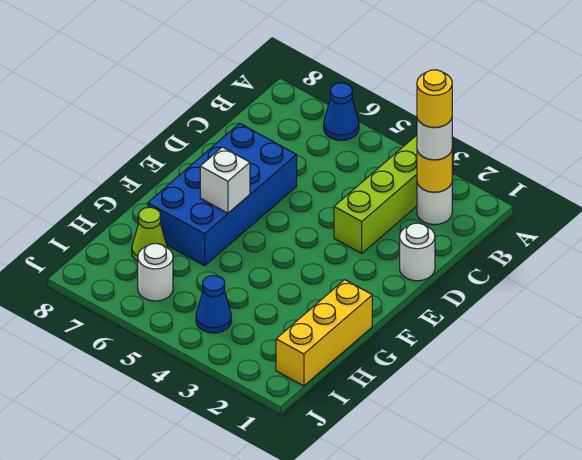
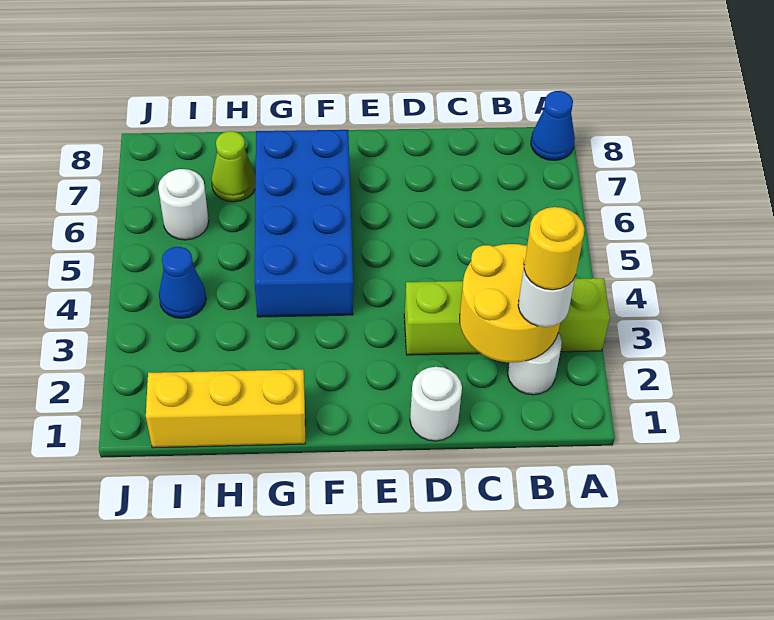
blue 1x1 cone [324,83,359,140] -> blue 1x1 cone moved to [531,91,575,160]
yellow 1x1 round brick [417,151,452,192] -> yellow 2x2 round brick [460,244,560,363]
blue 2x4 brick [148,123,297,266] -> blue 2x4 brick turned to [255,130,353,317]
white 1x1 brick [200,147,250,213] -> none

